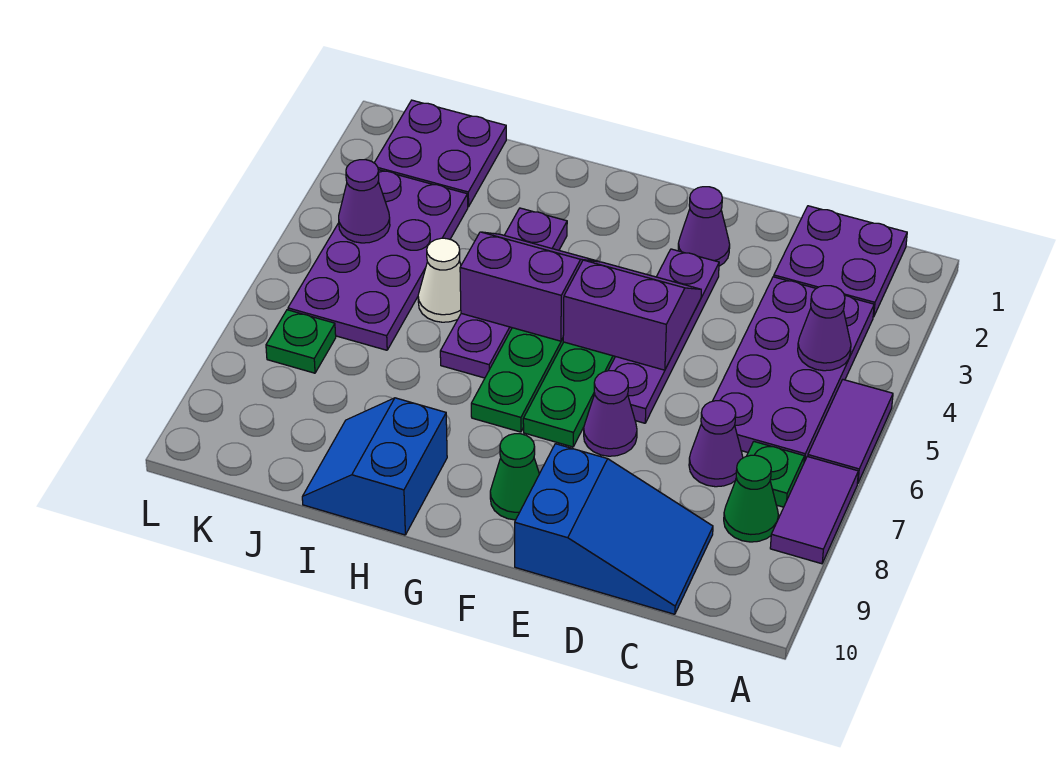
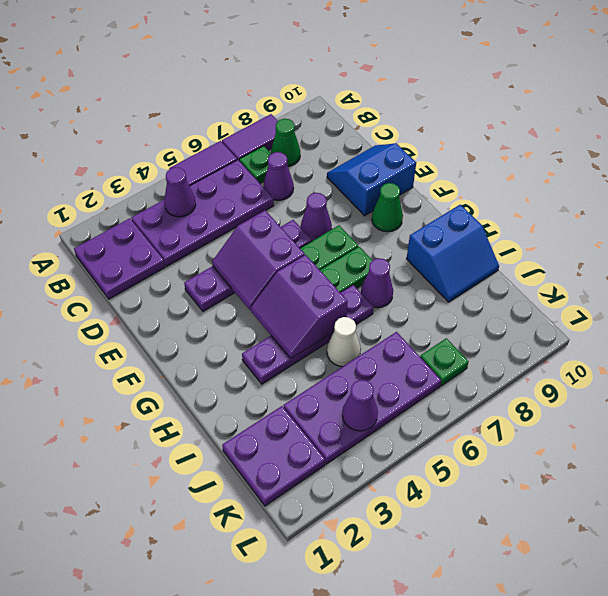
blue 2x3 slope [515,444,713,614] -> blue 2x2 slope [327,143,416,216]
purple 1x1 cone [678,187,730,266] -> purple 1x1 cone moved to [361,258,393,308]

